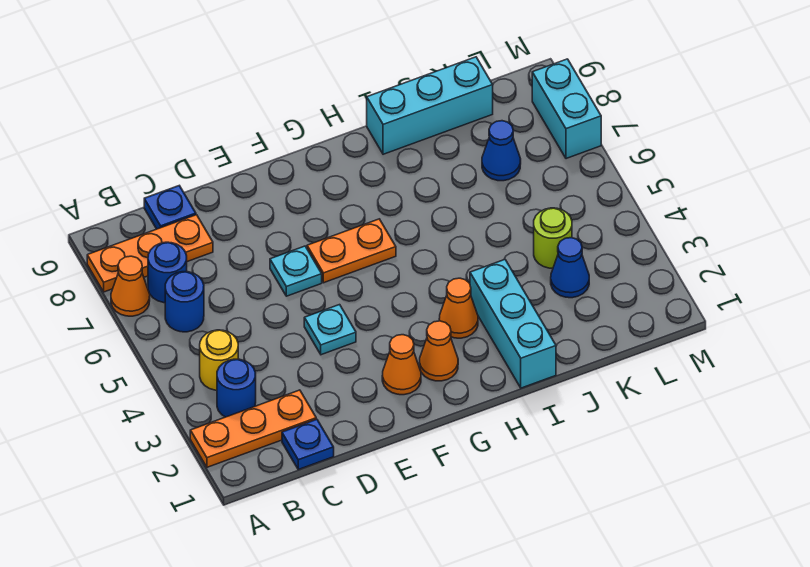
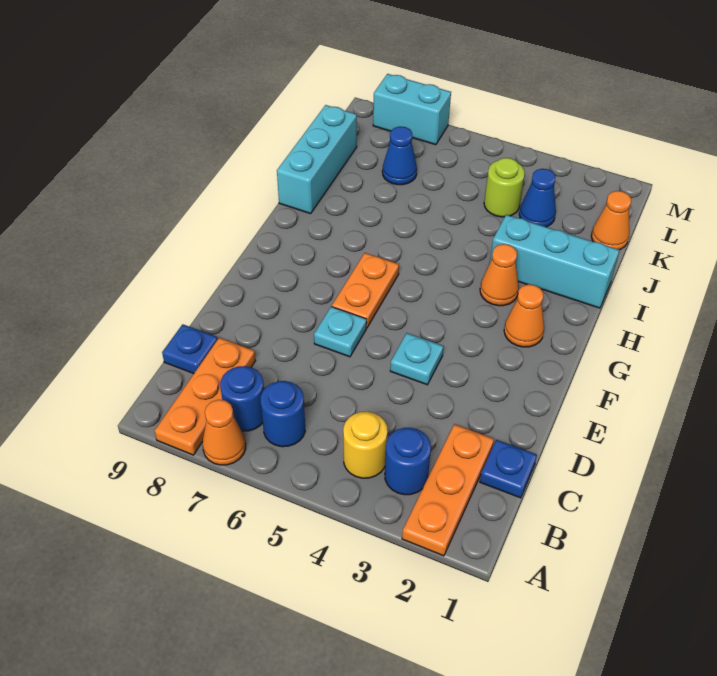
orange 1x1 cone [382,335,421,395] -> orange 1x1 cone moved to [591,191,631,250]

